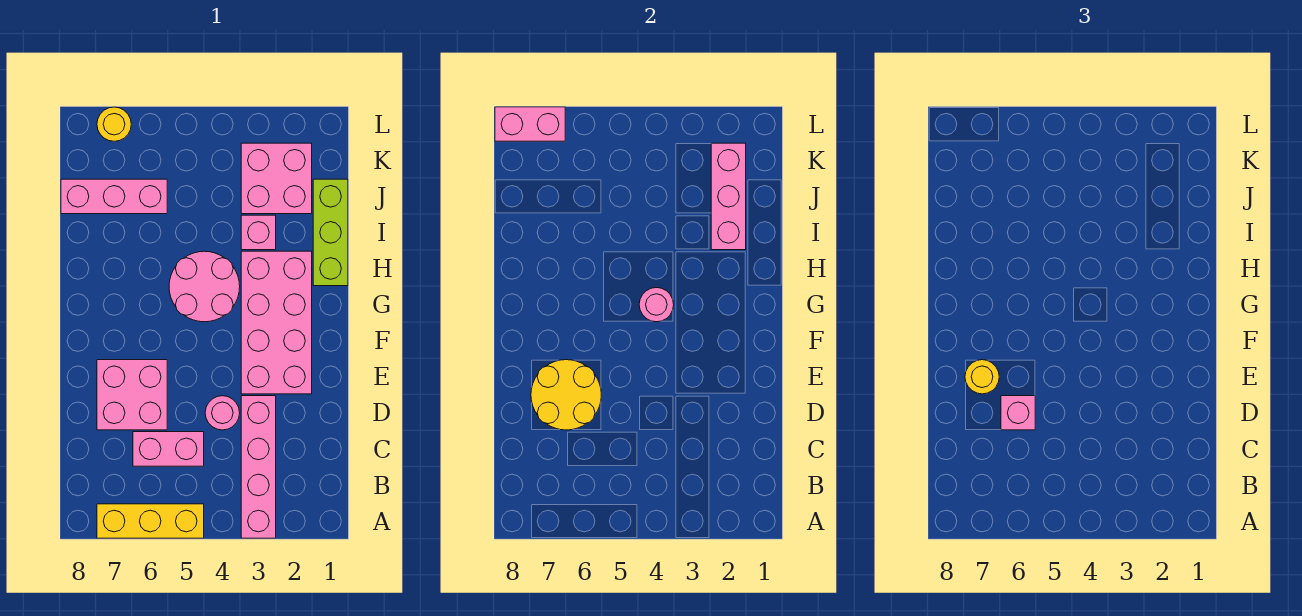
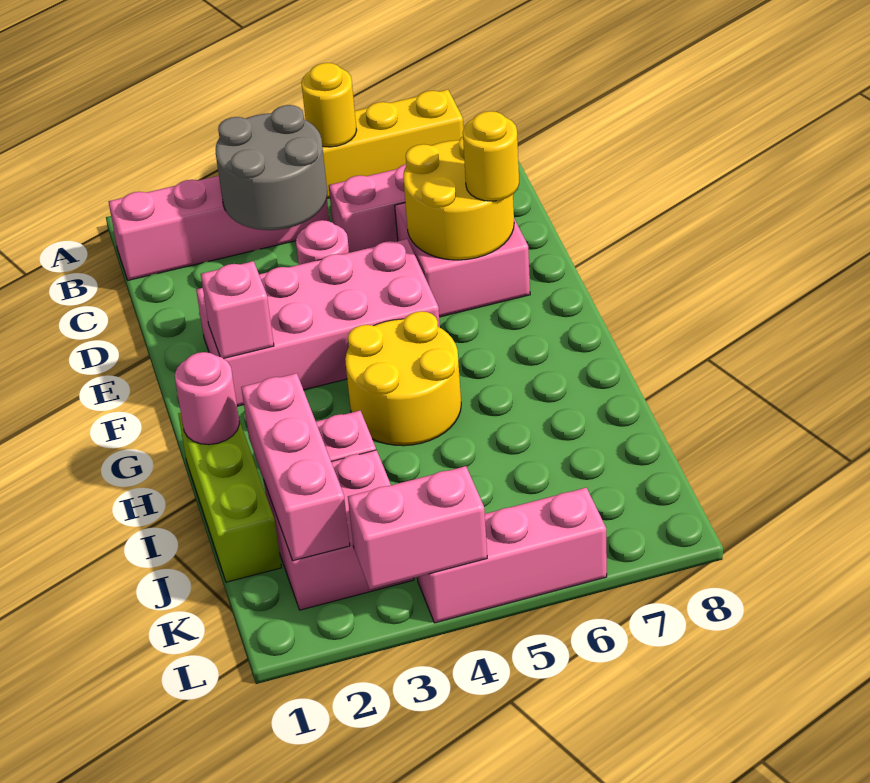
pink 1x4 brick [241,396,276,538] -> pink 1x4 brick turned to [108,176,329,280]
none -> grey 2x2 round brick [216,105,327,230]
pink 1x1 brick [1001,396,1035,430] -> pink 1x1 brick moved to [201,261,274,359]
pink 2x4 brick [241,251,312,394] -> pink 2x4 brick turned to [196,239,440,406]
pink 2x2 round brick [169,251,240,322] -> yellow 2x2 round brick [345,311,461,446]
pink 1x1 round brick [639,288,674,322] -> pink 1x1 round brick moved to [175,352,239,445]
pink 1x3 brick [61,179,167,214] -> pink 1x3 brick moved to [417,488,607,623]
yellow 1x1 round brick [97,107,131,141] -> yellow 1x1 round brick moved to [301,63,357,147]
pink 1x2 brick [495,107,565,141] -> pink 1x2 brick moved to [348,466,487,589]

